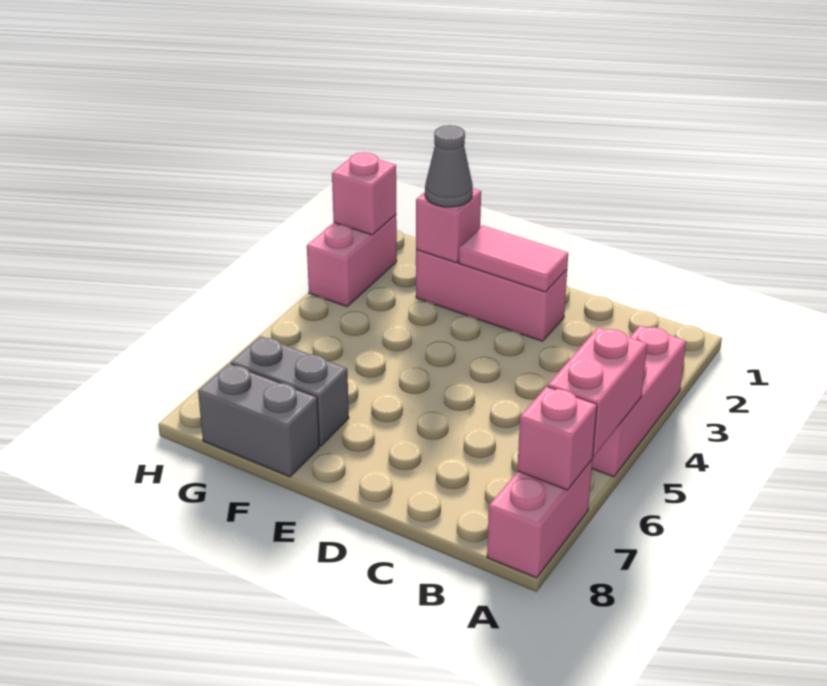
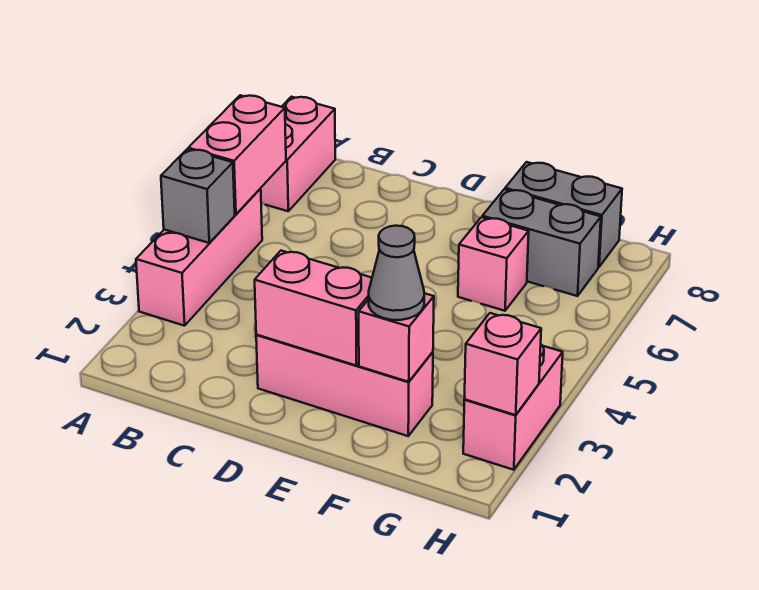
none -> grey 1x1 brick [161,149,235,243]
pink 1x1 brick [517,386,597,490] -> pink 1x1 brick moved to [458,217,529,311]
pink 1x2 tile [459,225,568,292] -> pink 1x2 brick [255,251,372,365]

